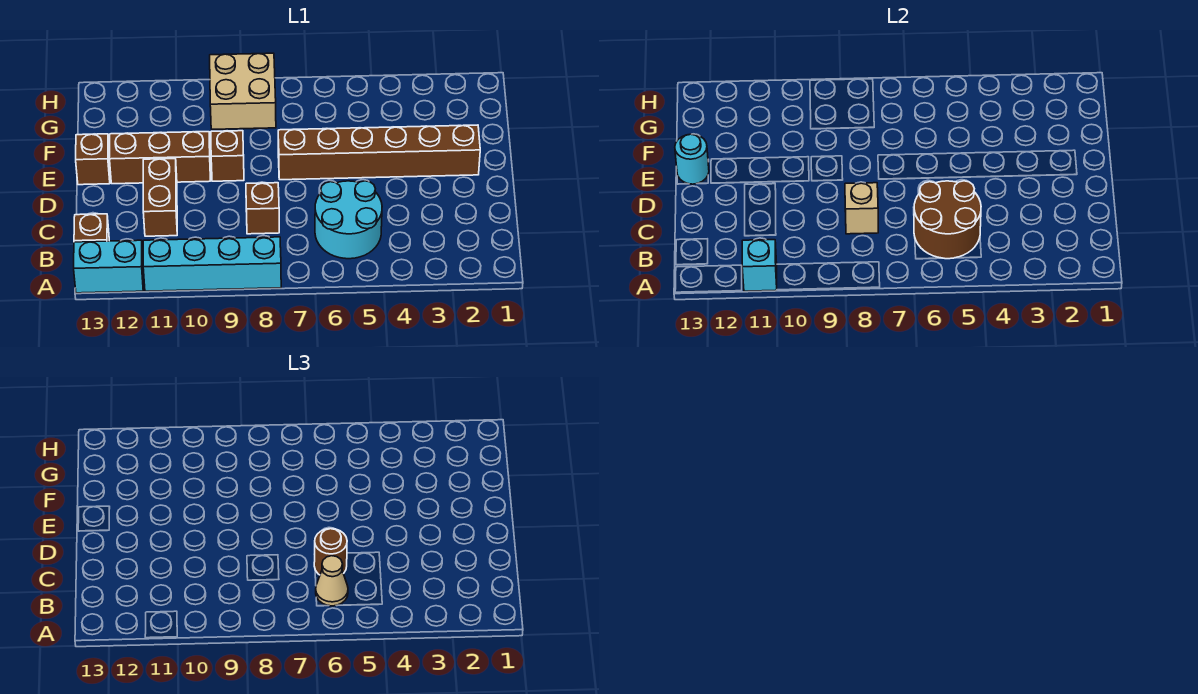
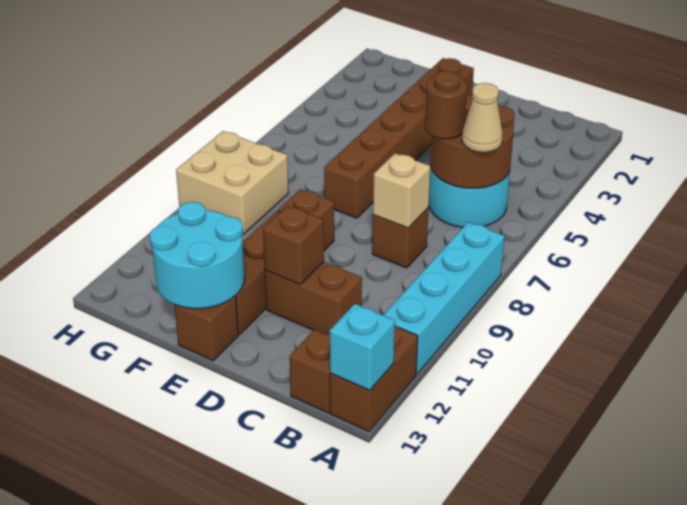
cyan 1x1 brick [742,240,777,291] -> cyan 1x1 brick moved to [330,304,395,390]
cyan 1x2 brick [74,240,143,293] -> brown 1x2 brick [330,326,418,432]
none -> brown 1x1 brick [263,206,324,285]
cyan 1x1 round brick [675,134,709,184] -> cyan 2x2 round brick [150,202,245,309]

